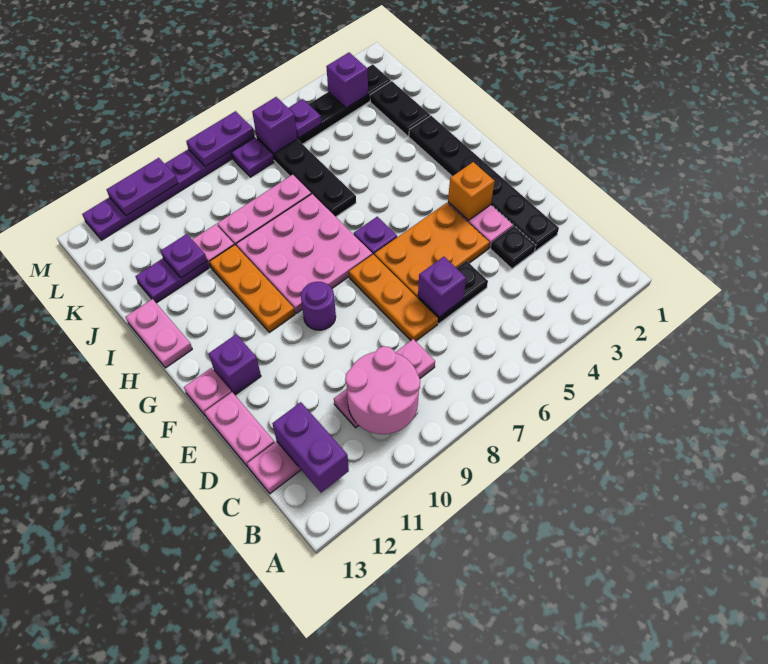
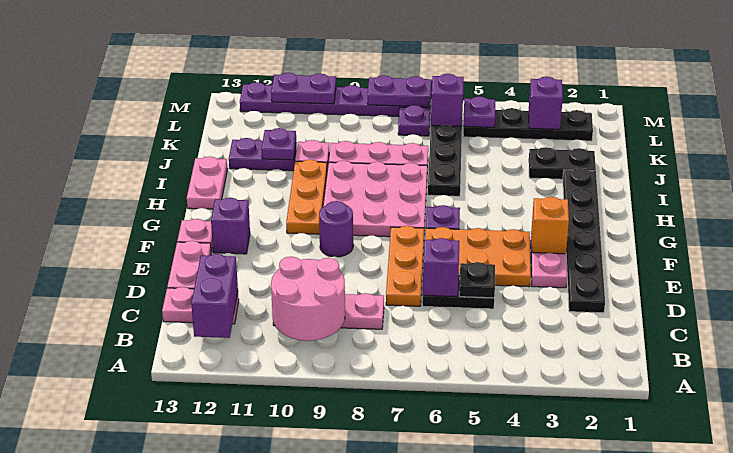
black 1x1 plate [491,226,536,269] -> black 1x1 plate moved to [459,262,495,298]
black 1x2 plate [370,81,430,136] -> black 1x2 plate turned to [529,147,596,179]

